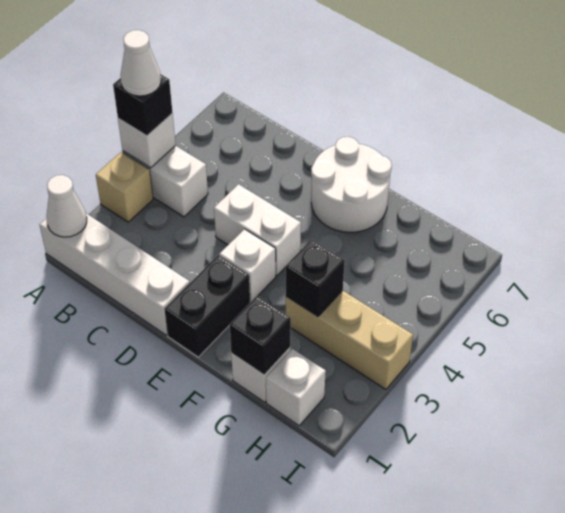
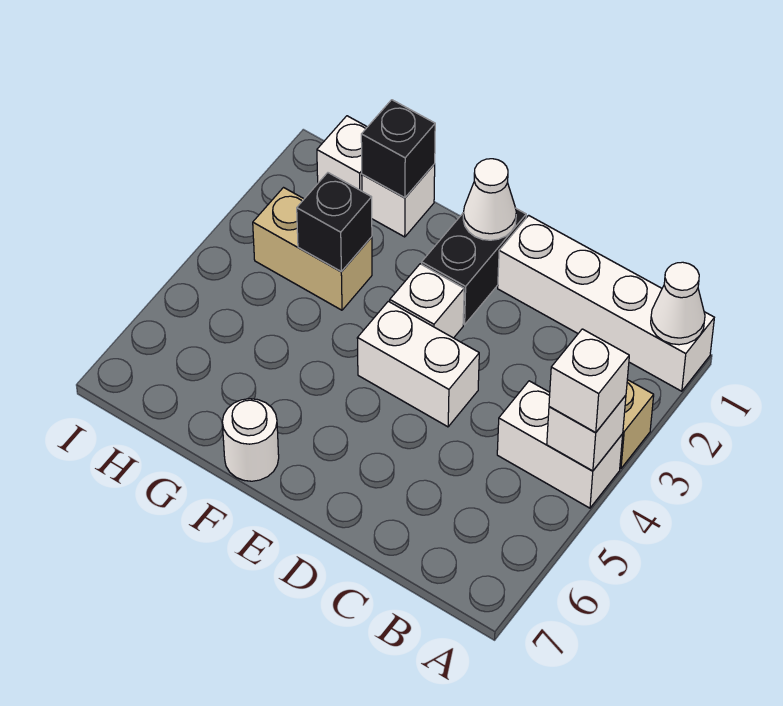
black 1x1 brick [113,74,173,136] -> white 1x1 brick [549,329,629,433]
white 1x1 cone [121,30,161,96] -> white 1x1 cone moved to [463,159,516,240]
white 2x2 round brick [311,137,392,232] -> white 1x1 round brick [222,399,279,481]
tan 1x3 brick [286,290,413,389] -> tan 1x2 brick [253,188,372,310]

